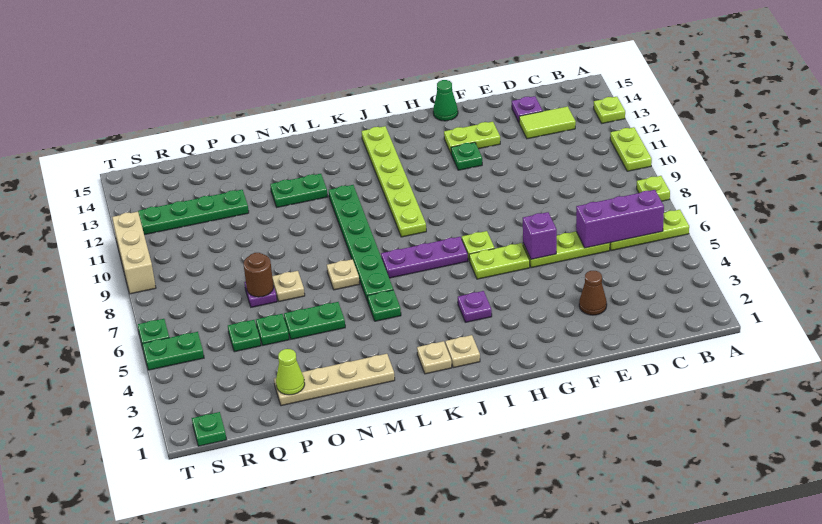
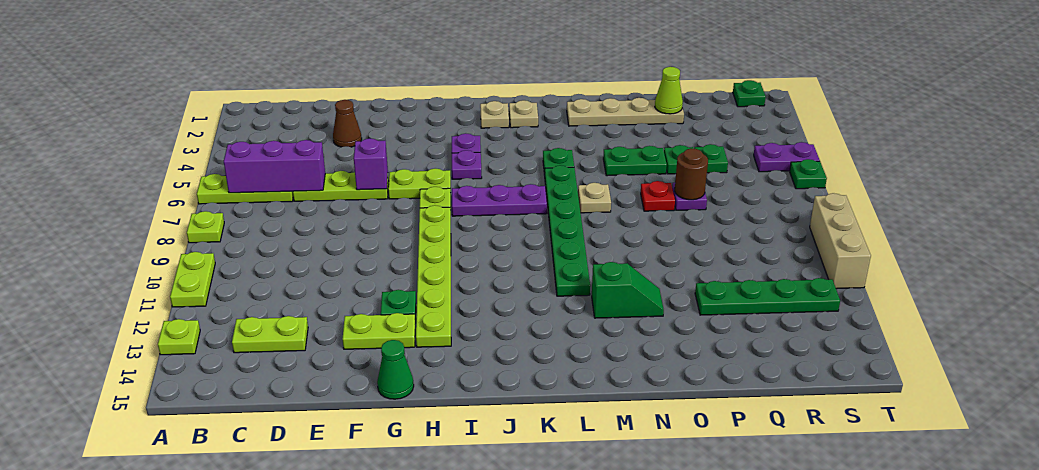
lime 1x2 tile [519,106,576,139] -> lime 1x2 plate [232,316,308,353]
purple 1x1 plate [512,96,542,122] -> purple 1x1 plate moved to [452,150,482,179]
lime 1x6 plate [362,126,426,237] -> lime 1x6 plate moved to [416,205,451,347]
green 1x2 plate [270,174,328,207] -> green 1x2 slope [592,262,664,318]
tan 1x1 plate [272,271,305,301] -> red 1x1 plate [641,181,675,211]
green 1x2 plate [142,332,204,370] -> purple 1x2 plate [754,142,820,172]

